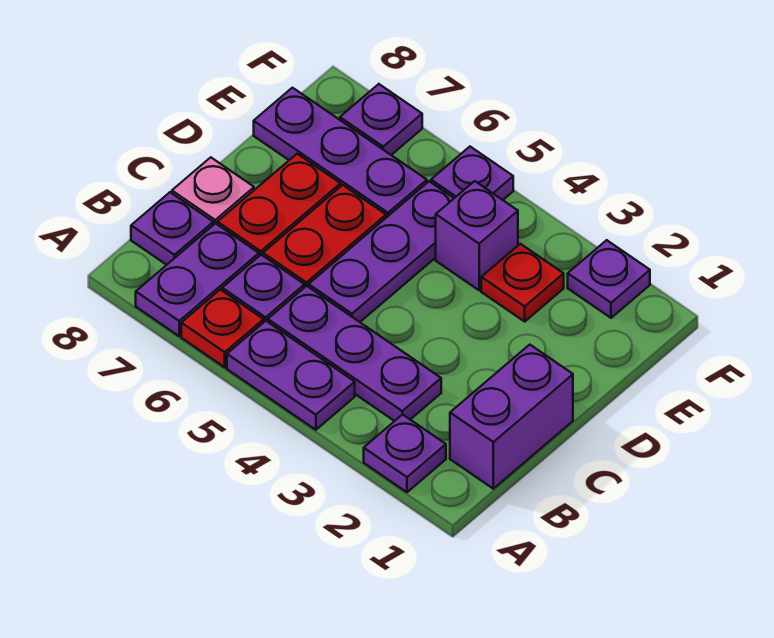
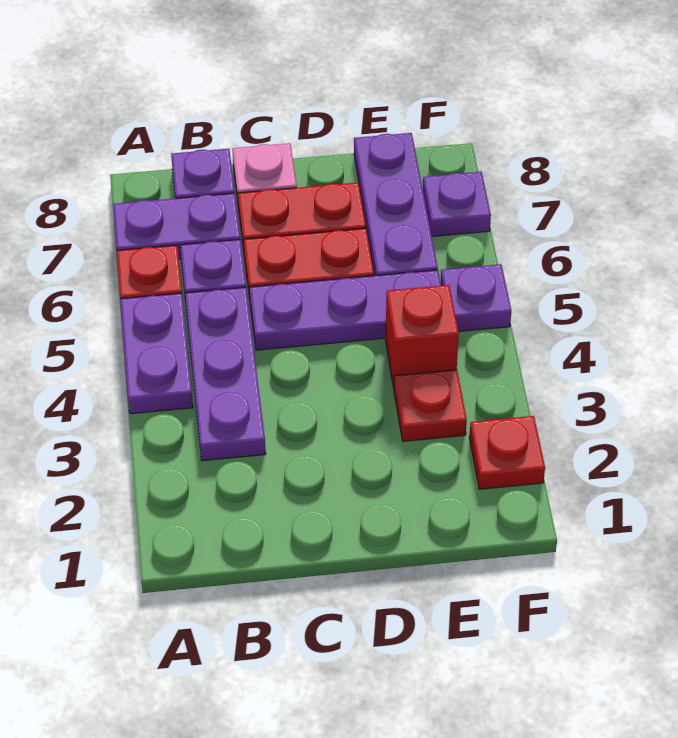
purple 1x1 plate [364,414,446,492] -> none
purple 1x2 brick [450,345,573,489] -> none
purple 1x1 brick [436,181,518,290] -> red 1x1 brick [386,285,459,388]
purple 1x1 plate [568,240,650,318] -> red 1x1 plate [469,416,545,489]

